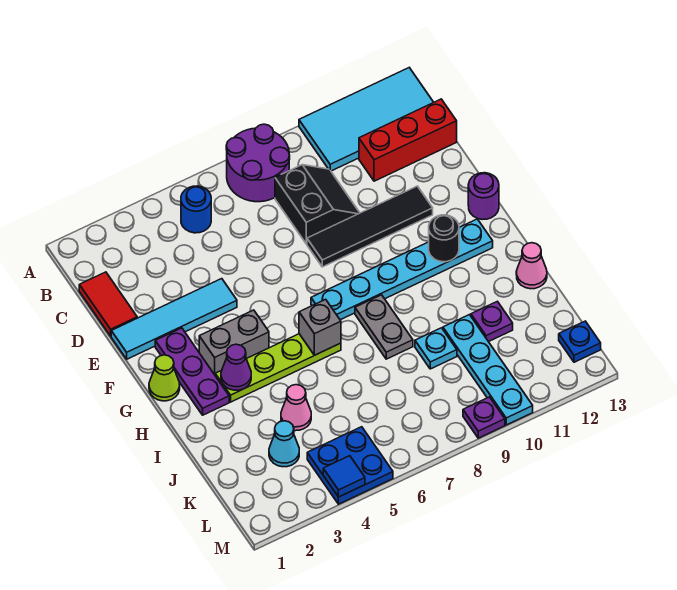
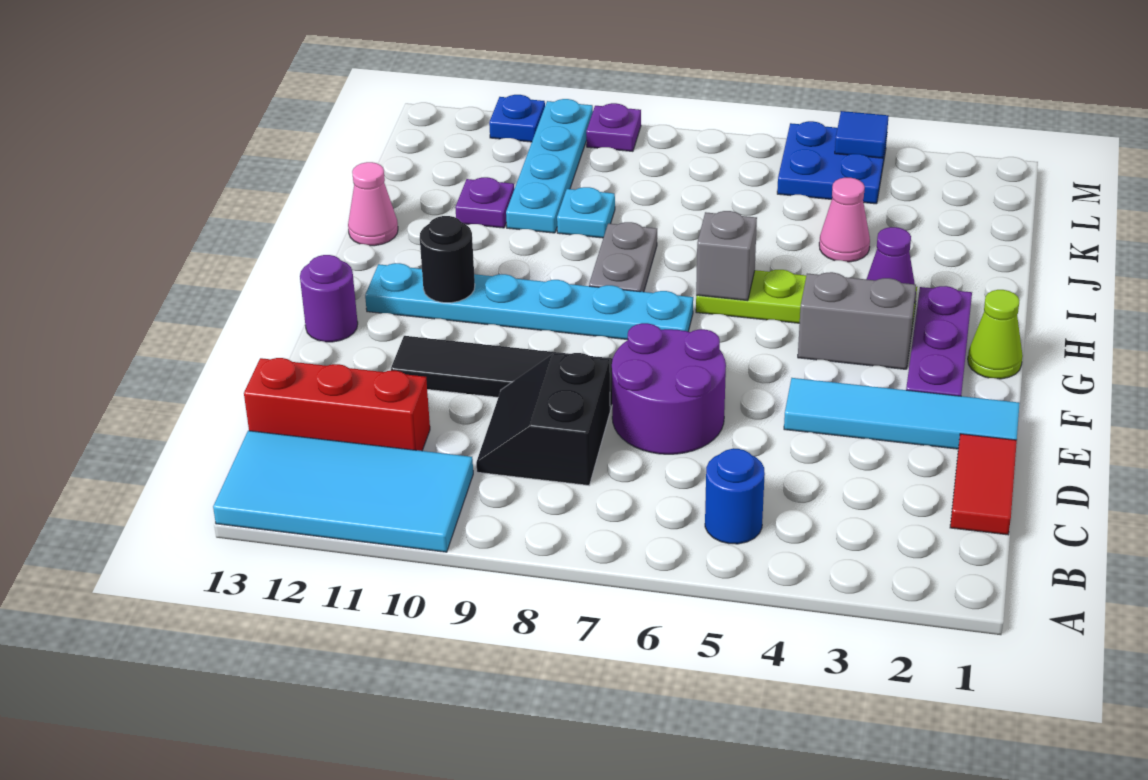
purple 2x2 round brick [226,124,290,202] -> purple 2x2 round brick moved to [612,323,726,454]
cyan 1x1 cone [269,421,299,467] -> none
blue 1x1 plate [559,321,601,362] -> blue 1x1 plate moved to [489,95,545,142]

